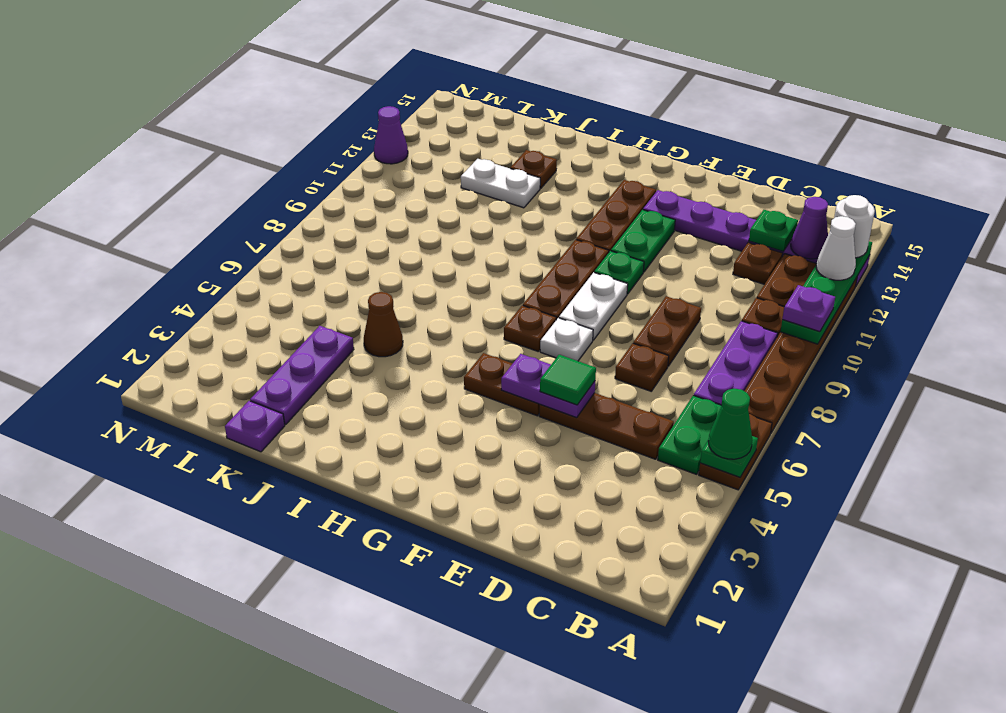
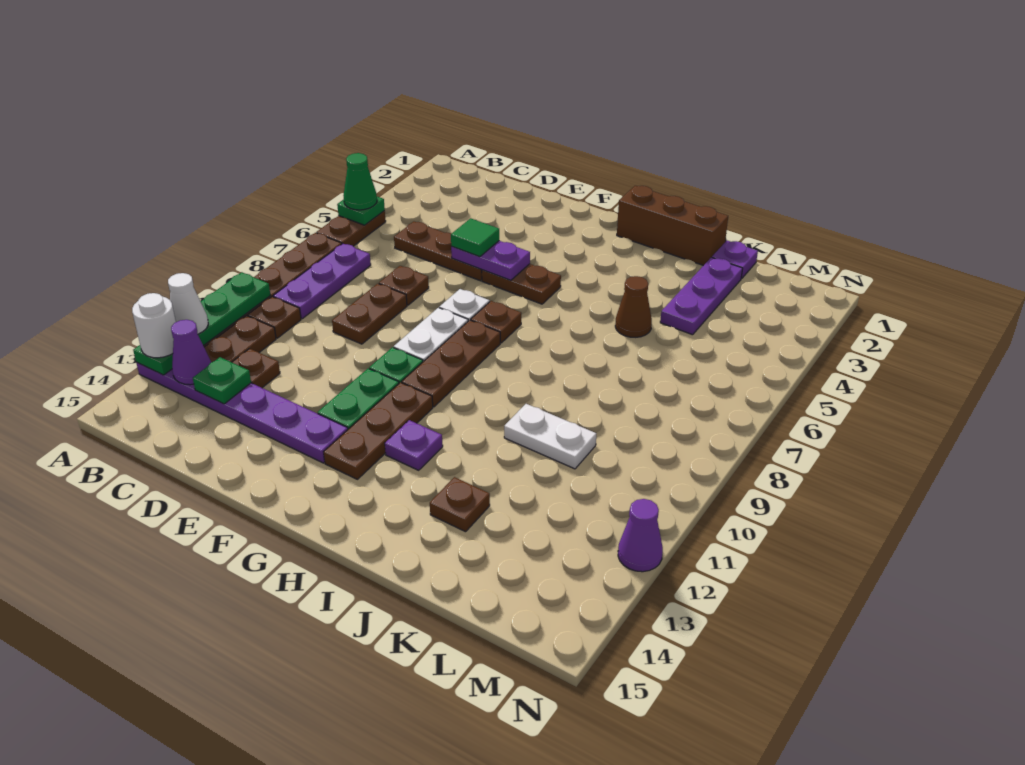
purple 1x1 plate [782,285,835,332] -> purple 1x1 plate moved to [385,420,443,470]
green 1x2 plate [658,395,721,474] -> none
none -> brown 1x3 brick [617,186,728,266]
white 1x2 plate [461,159,540,208] -> white 1x2 plate moved to [504,404,596,469]

